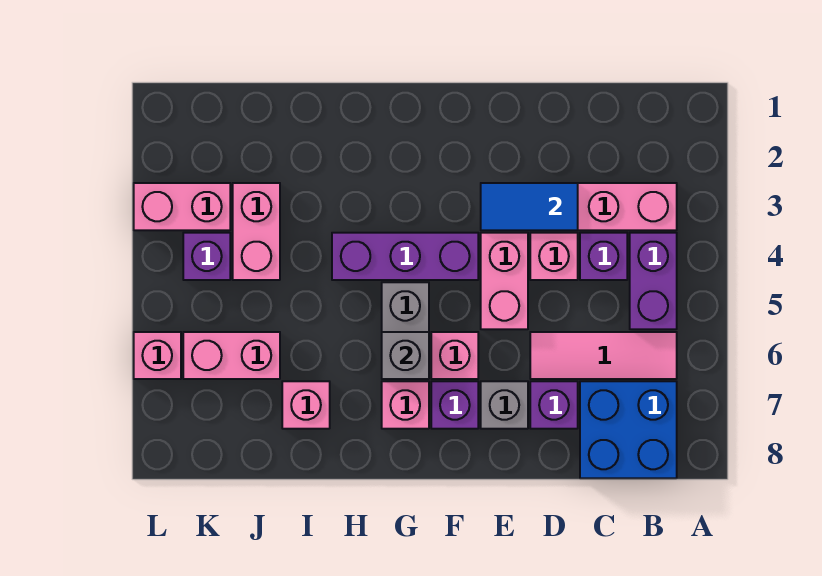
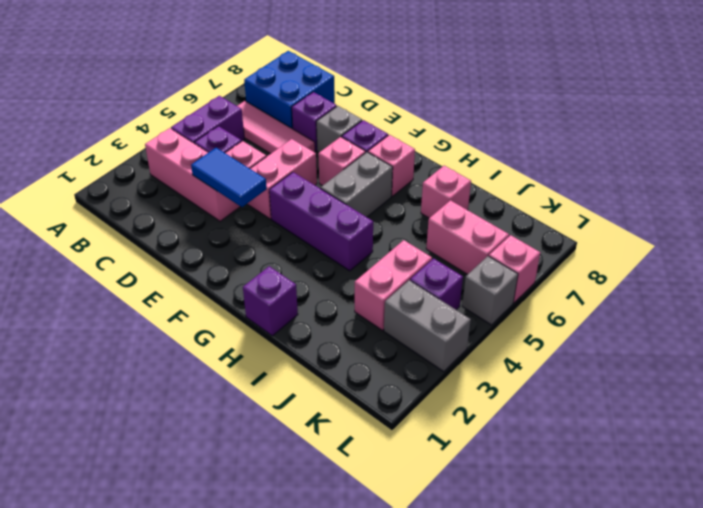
grey 1x1 brick [382,332,429,379] -> grey 1x1 brick moved to [462,256,518,325]
none -> purple 1x1 brick [243,266,298,336]
pink 1x2 brick [134,183,230,230] -> grey 1x2 brick [384,280,471,372]

